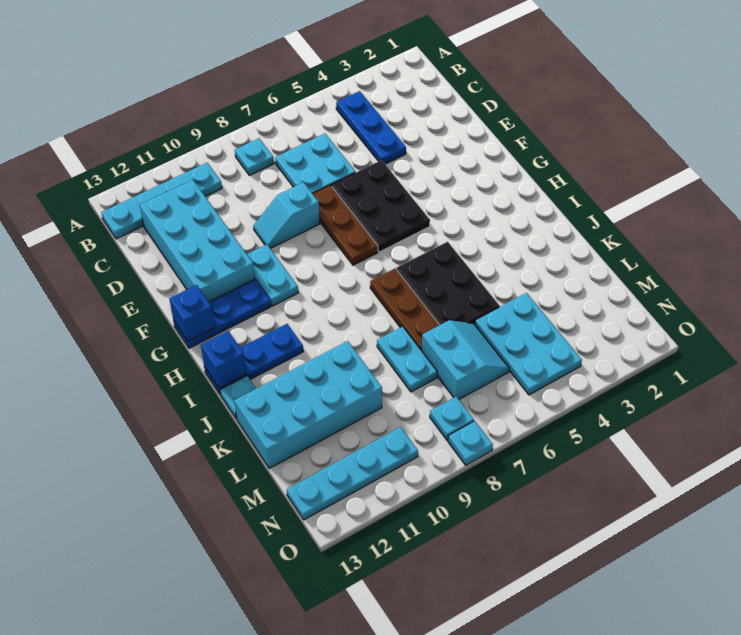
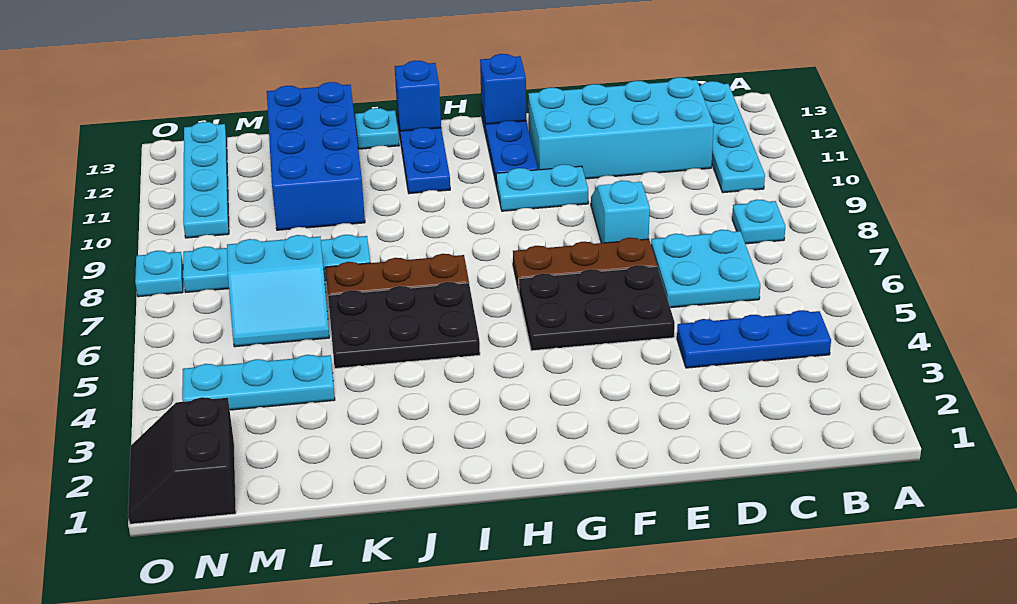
cyan 2x4 brick [234,341,382,468] -> blue 2x4 brick [267,82,365,230]
cyan 2x3 plate [475,293,582,395] -> cyan 1x3 plate [182,355,335,410]
none -> black 2x2 slope [128,397,236,524]

